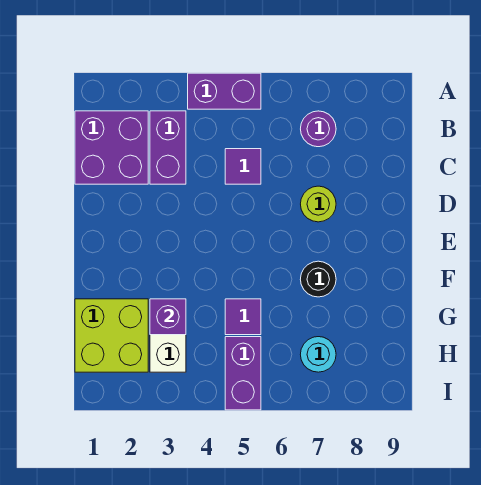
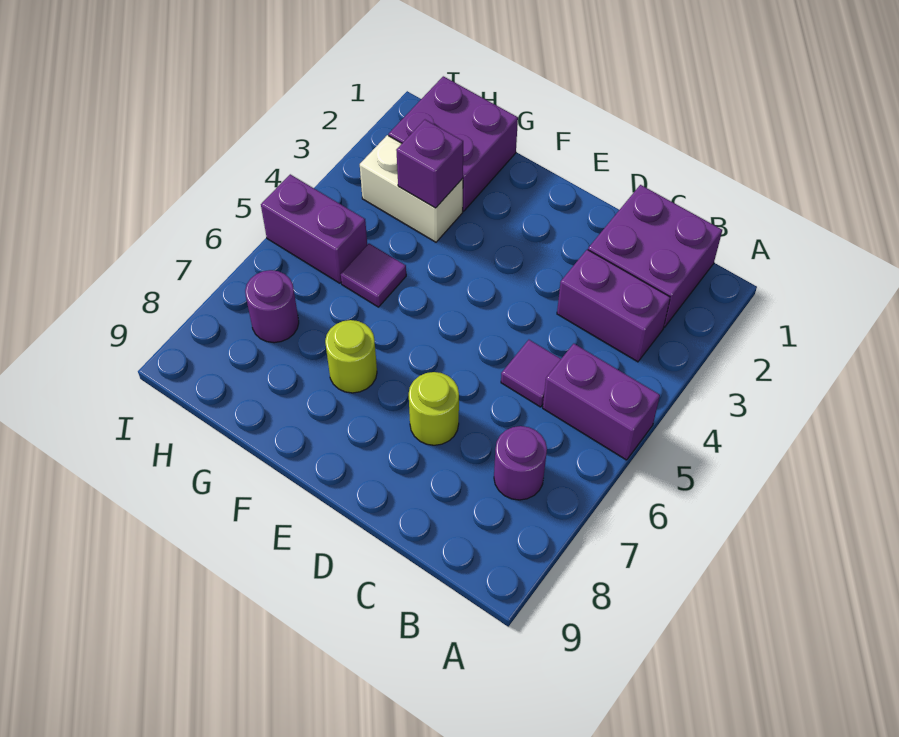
purple 1x2 brick [188,73,261,109] -> purple 1x2 brick turned to [543,344,660,460]
black 1x1 round brick [300,261,336,297] -> lime 1x1 round brick [325,320,377,393]
lime 2x2 brick [75,299,148,372] -> purple 2x2 brick [389,76,518,211]
cyan 1x1 round brick [300,337,336,372] -> purple 1x1 round brick [245,270,299,343]

